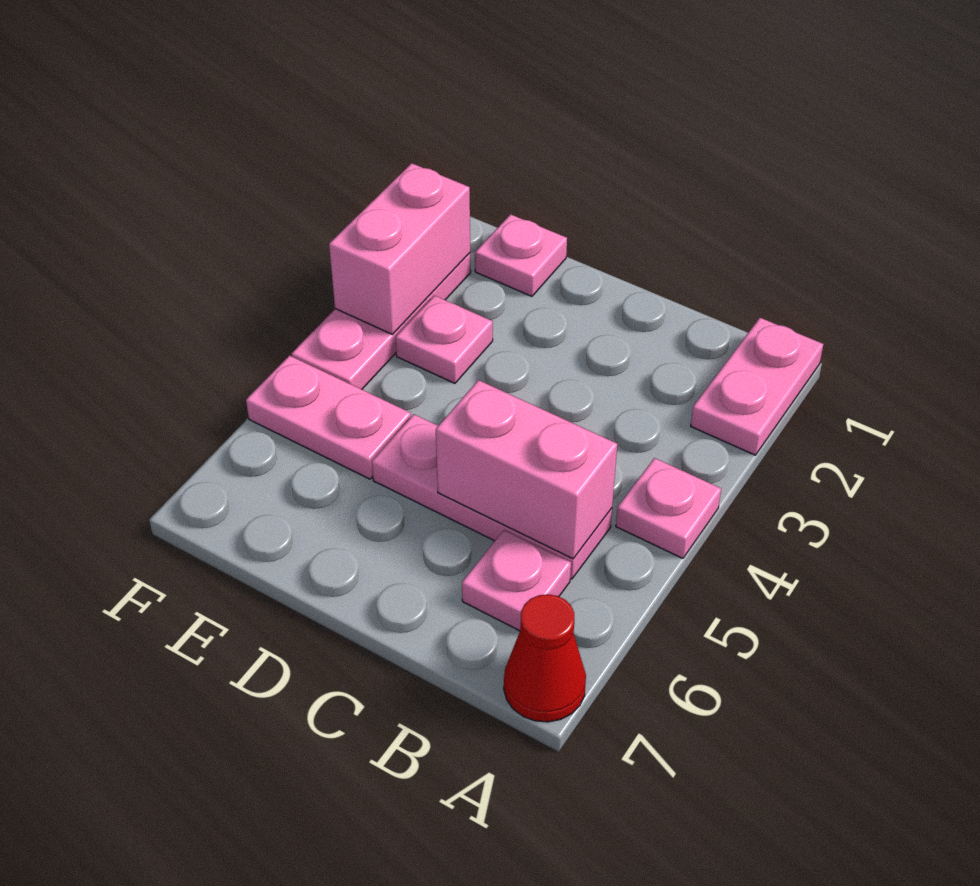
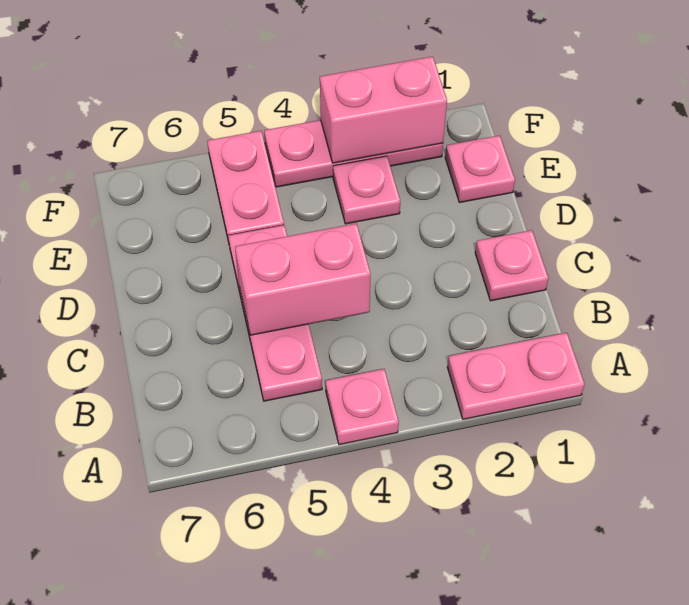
red 1x1 cone [504,594,586,722] -> none
pink 1x2 brick [436,380,617,559] -> pink 1x2 brick turned to [235,223,371,335]
pink 1x1 plate [462,530,571,631] -> pink 1x1 plate moved to [475,230,548,301]

